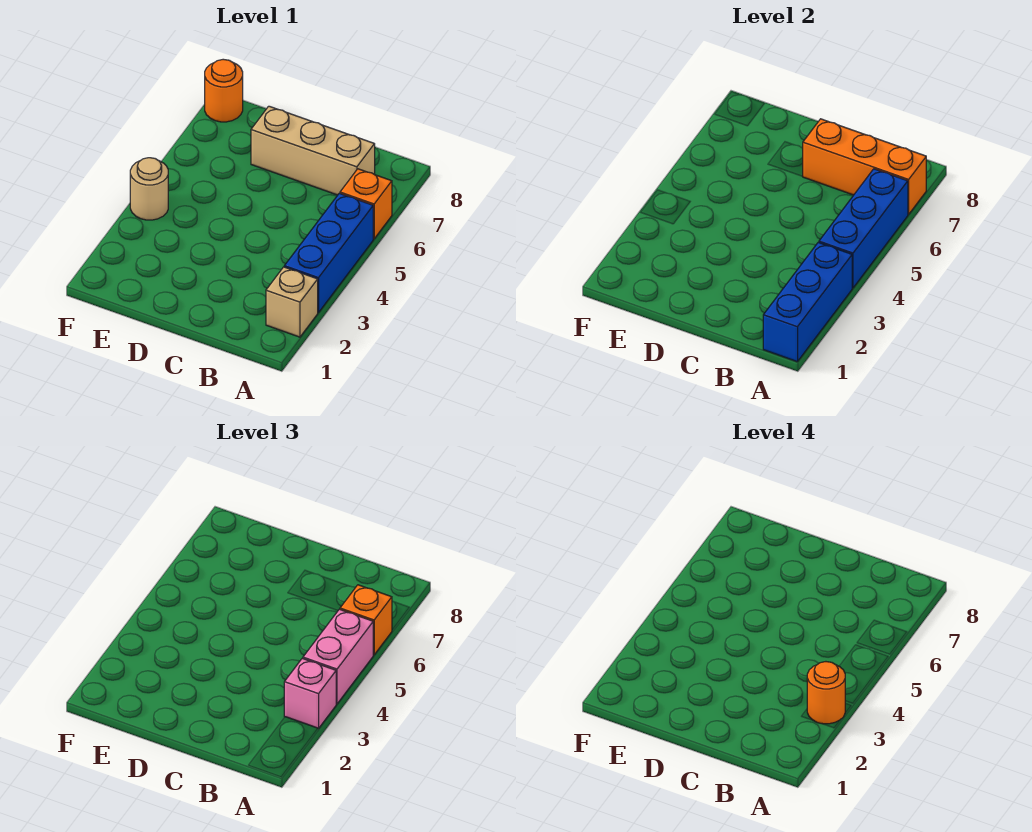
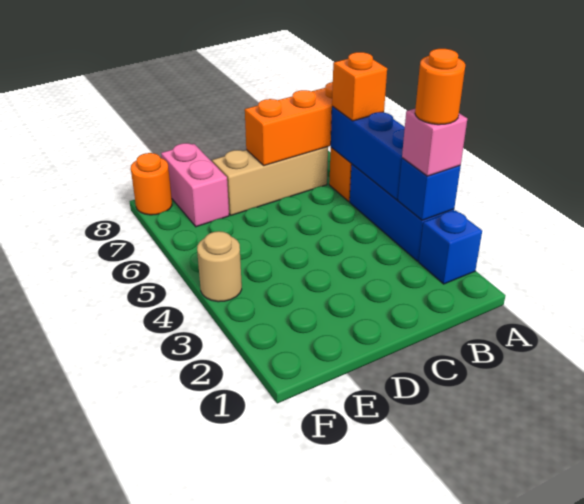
blue 1x3 brick [763,242,852,362] -> blue 1x1 brick [398,158,461,220]
tan 1x1 brick [266,267,318,337] -> blue 1x1 brick [419,210,482,284]
pink 1x2 brick [303,609,373,704] -> pink 1x2 brick moved to [161,143,229,227]

